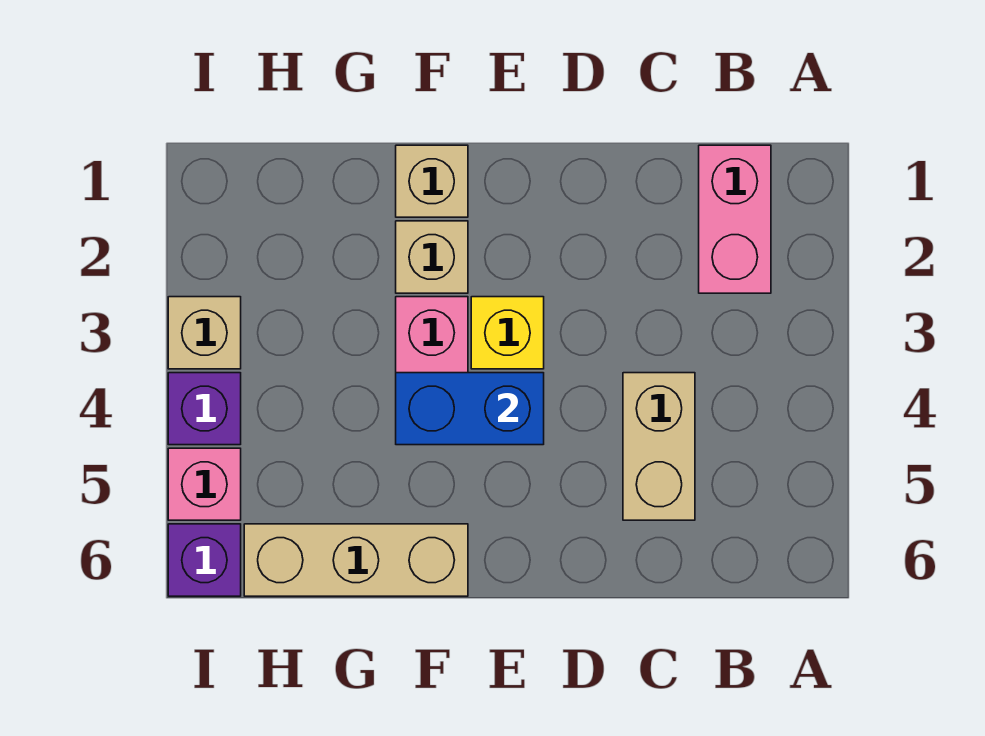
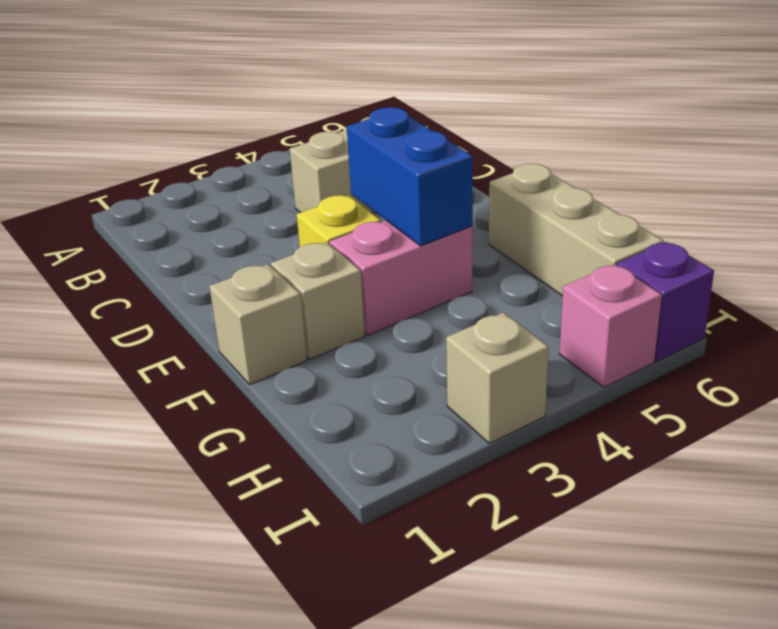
pink 1x2 brick [699,145,771,293] -> none
purple 1x1 brick [168,373,241,445] -> none

